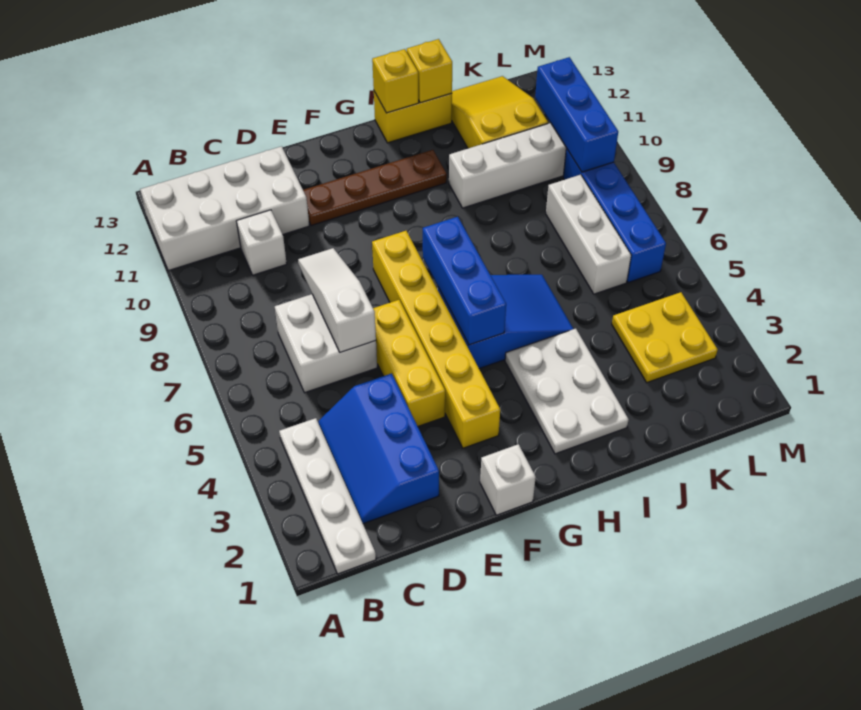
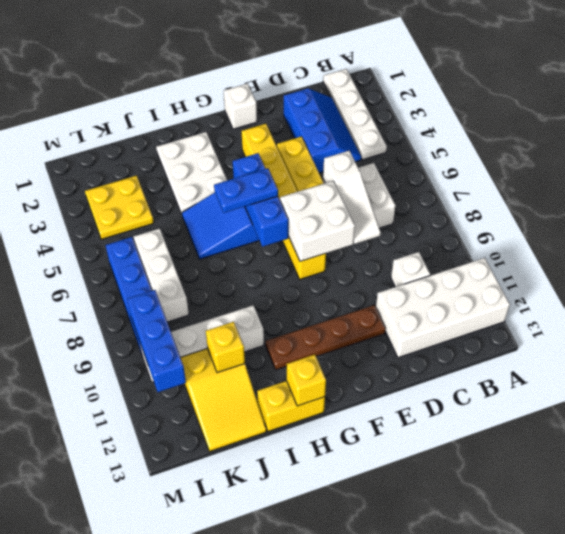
none -> white 2x2 brick [280,181,355,261]
none -> blue 1x2 plate [214,168,278,213]
yellow 1x1 brick [407,39,452,103] -> yellow 1x1 brick moved to [206,322,245,373]

